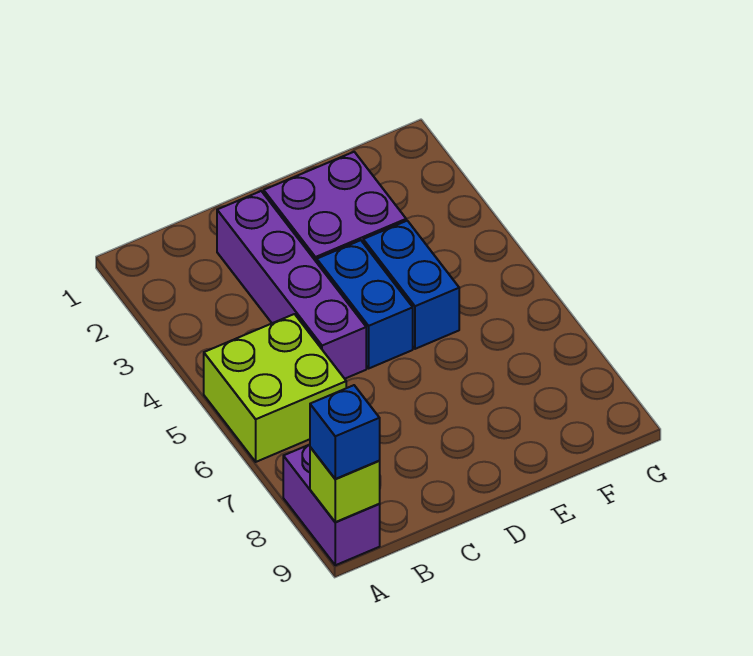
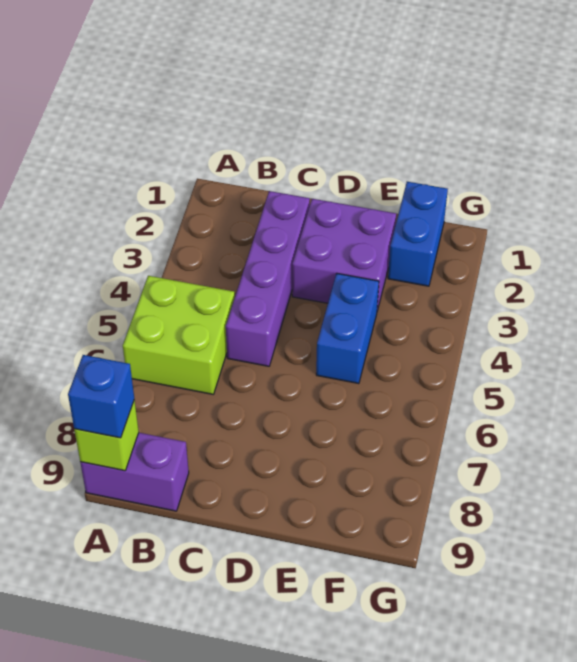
purple 1x2 brick [283,445,380,565] -> purple 1x2 brick turned to [80,433,189,511]
blue 1x2 brick [317,240,413,368] -> blue 1x2 brick moved to [388,182,448,286]

